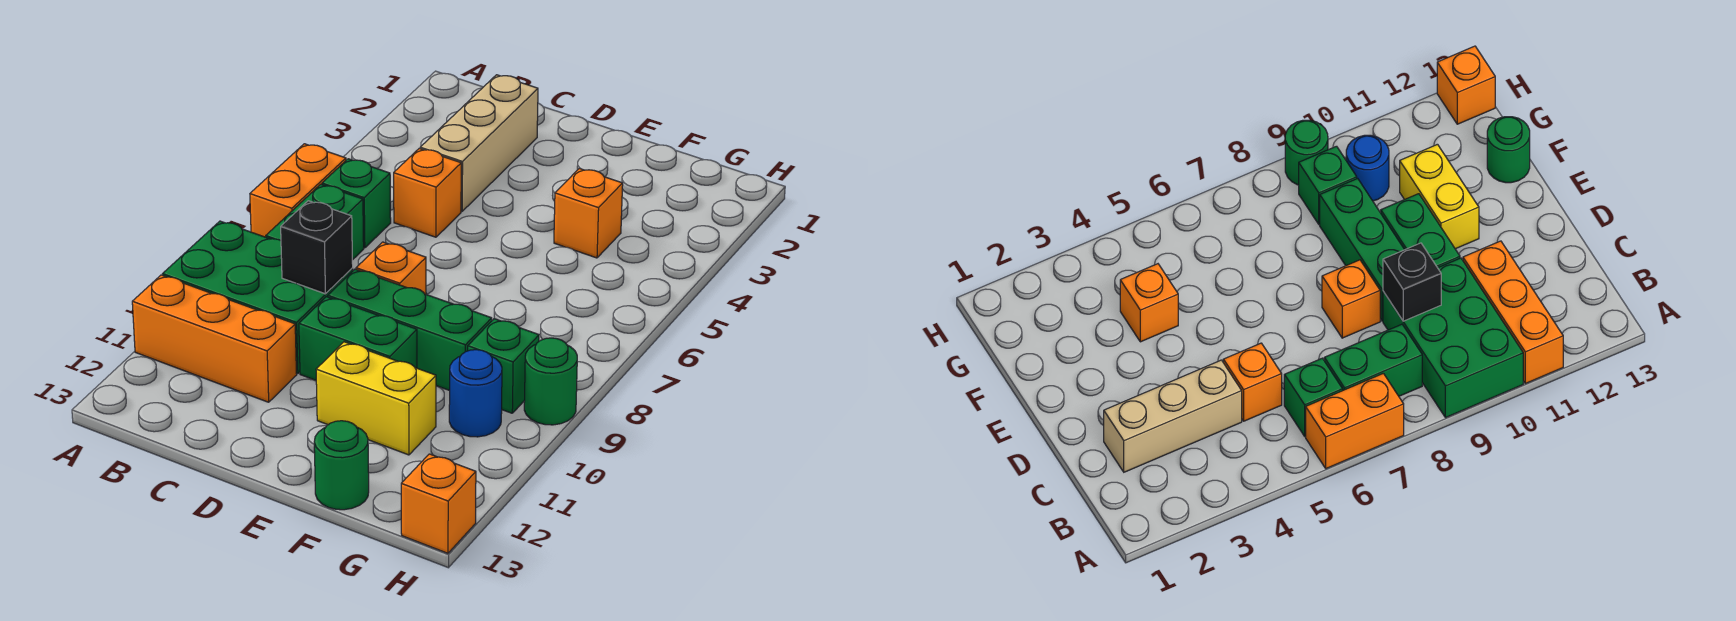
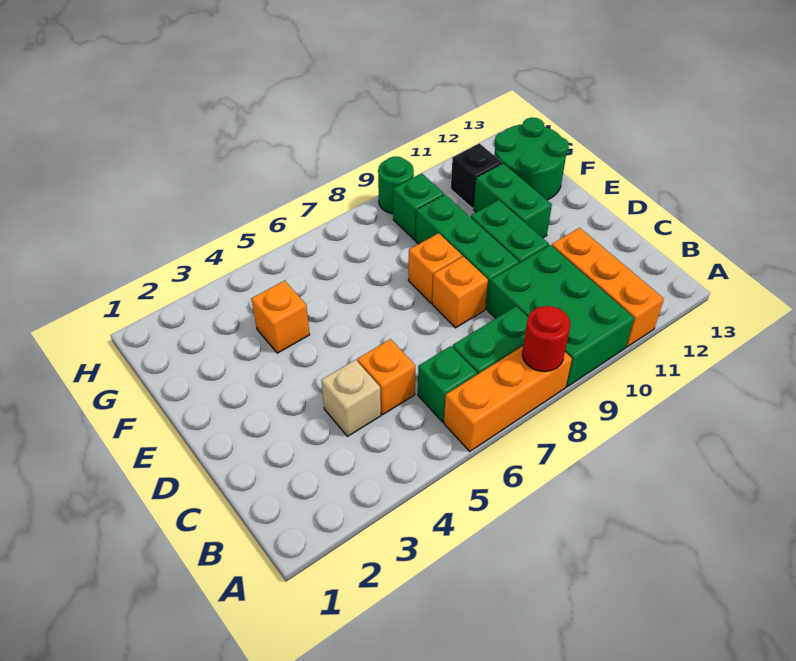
orange 1x2 brick [250,144,346,237] -> orange 1x3 brick [444,346,572,451]
none -> red 1x1 round brick [522,306,570,372]
tan 1x3 brick [420,75,538,211] -> tan 1x1 brick [321,360,381,436]
black 1x1 brick [281,201,353,294] -> black 1x1 brick moved to [451,144,502,208]
yellow 1x2 brick [316,342,436,455] -> green 1x2 brick [473,163,552,238]
green 1x1 round brick [314,421,369,510] -> green 2x2 round brick [494,118,569,200]
blue 1x1 round brick [449,350,502,437] -> none
orange 1x1 brick [401,454,476,553] -> orange 1x1 brick moved to [408,233,462,303]

